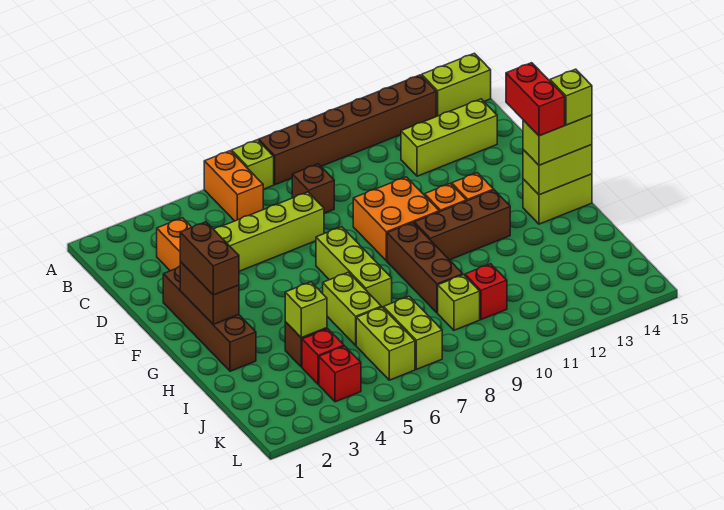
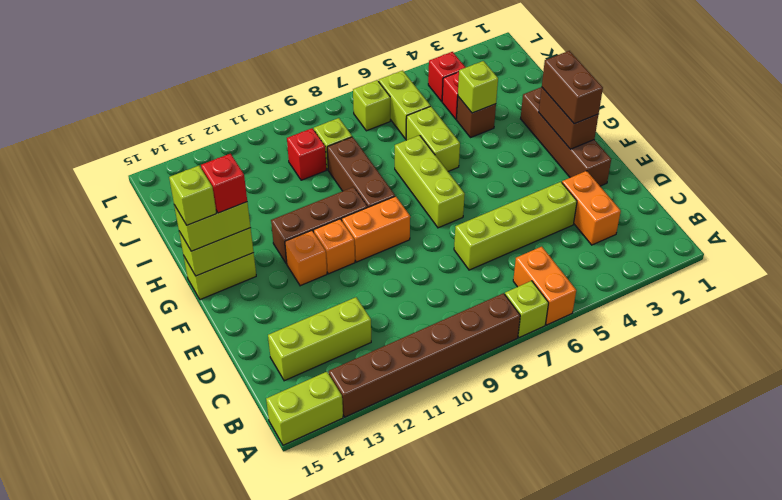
brown 1x1 brick [292,164,334,213] -> none
orange 2x2 brick [353,177,439,261] -> orange 1x2 brick [342,196,410,262]
red 1x2 brick [506,63,565,136] -> red 1x1 brick [201,154,247,213]
lime 1x2 brick [384,296,442,369] -> lime 1x1 brick [353,80,390,131]

